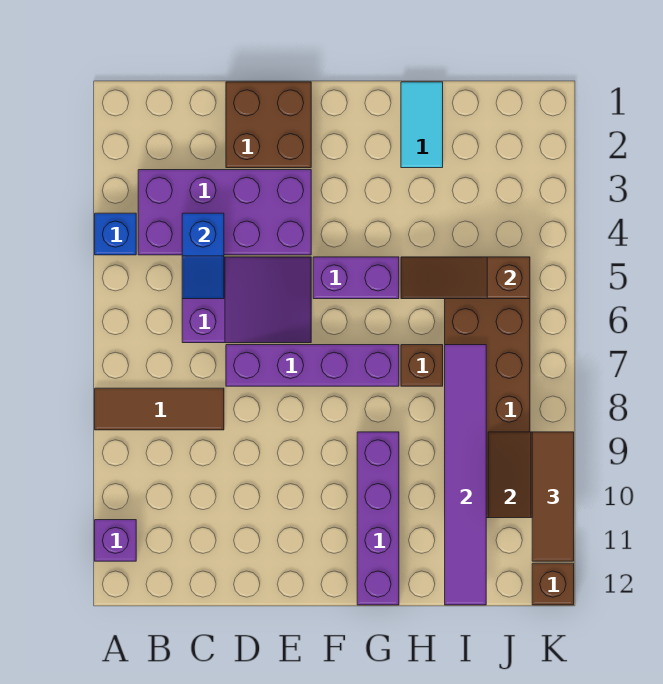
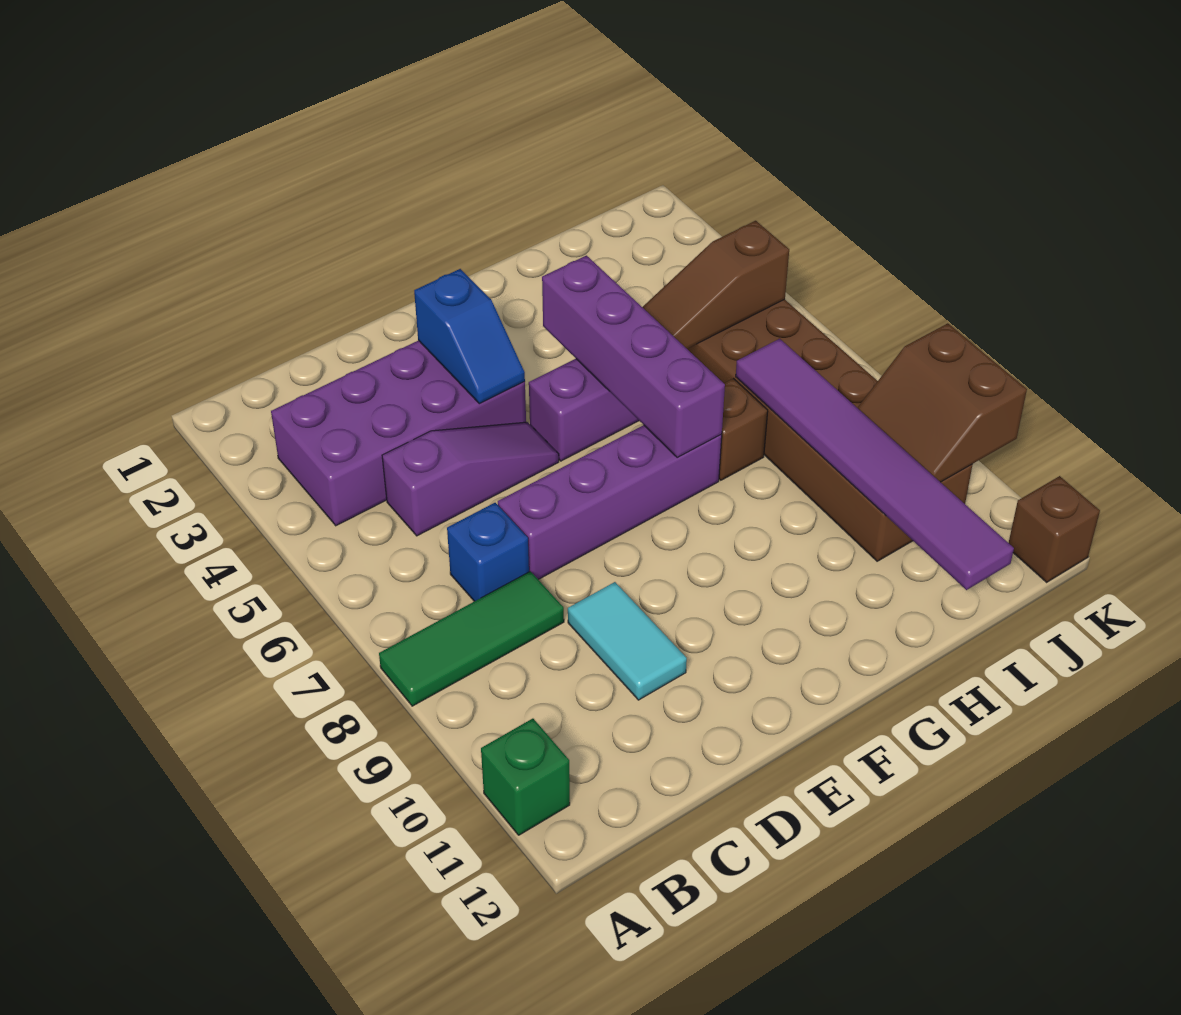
blue 1x1 brick [95,213,136,255] -> blue 1x1 brick moved to [447,503,529,601]
brown 1x3 tile [95,388,224,430] -> green 1x3 tile [379,571,564,706]
purple 1x1 brick [95,520,136,561] -> green 1x1 brick [481,719,570,835]
blue 1x2 slope [182,213,224,299] -> blue 1x2 slope moved to [414,269,525,404]
purple 2x3 slope [182,257,311,343] -> purple 1x3 slope [382,422,559,536]
brown 2x2 brick [226,82,311,168] -> none
purple 1x4 brick [357,432,399,605] -> purple 1x4 brick moved to [542,256,725,458]
cyan 1x2 tile [401,82,443,168] -> cyan 1x2 tile moved to [568,582,687,700]
brown 1x3 tile [532,432,574,561] -> none

